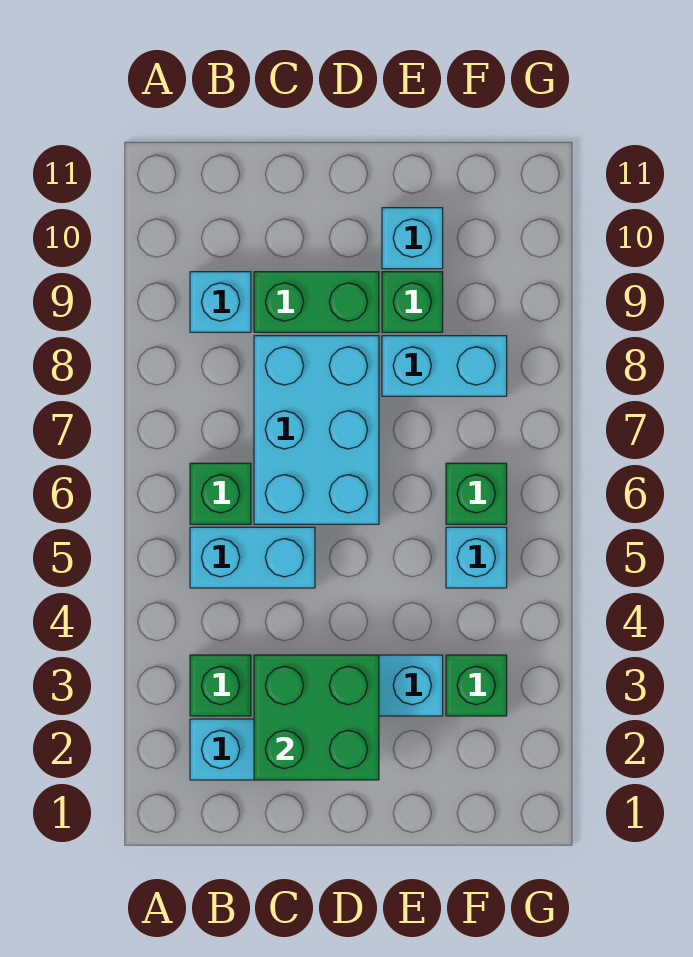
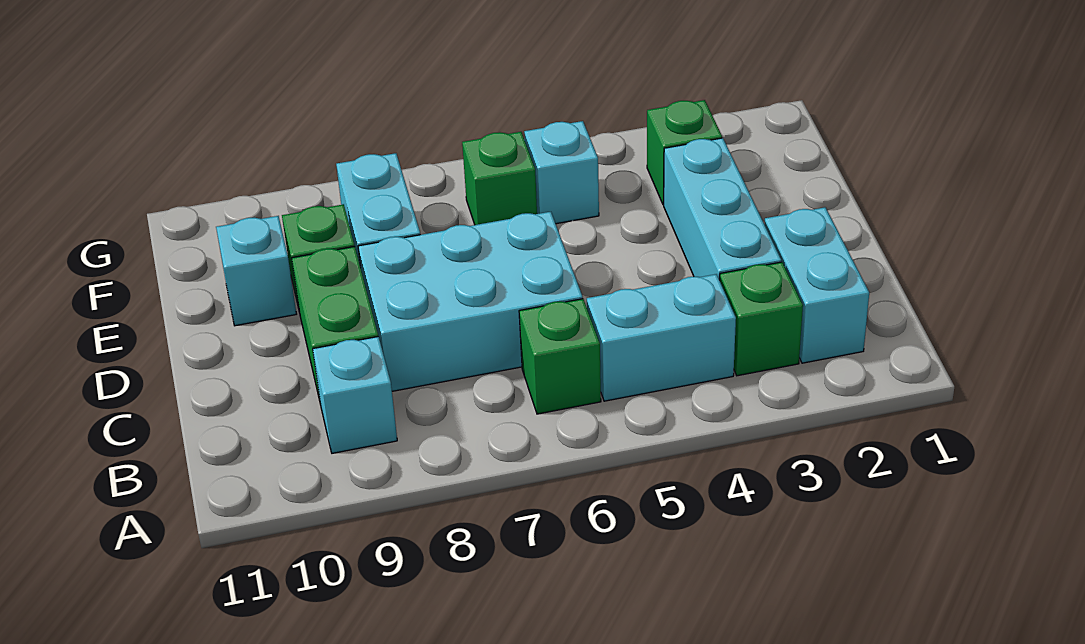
cyan 1x2 brick [190,527,315,588] -> cyan 1x2 brick turned to [587,274,736,401]
green 2x2 brick [254,655,379,780] -> none

